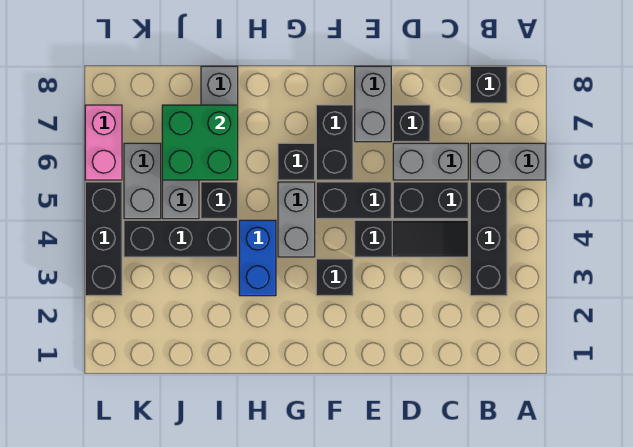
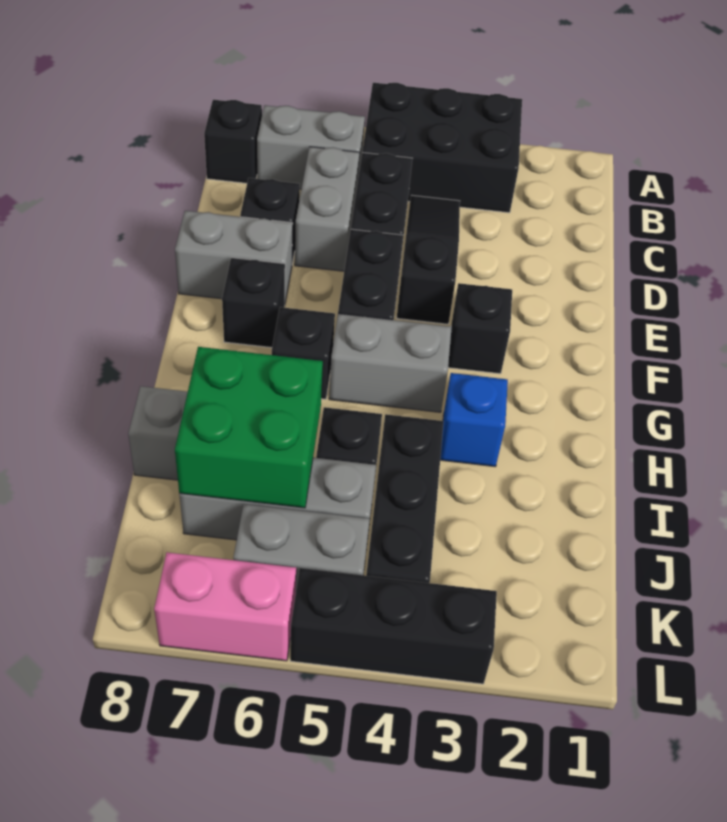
grey 1x2 brick [470,143,545,180] -> grey 1x2 brick turned to [257,105,365,189]
black 1x3 brick [470,182,507,296] -> black 2x3 brick [362,83,522,213]
black 1x2 brick [316,105,353,180] -> black 1x1 brick [222,258,285,348]
blue 1x2 brick [239,220,276,296] -> blue 1x1 brick [440,373,508,467]

